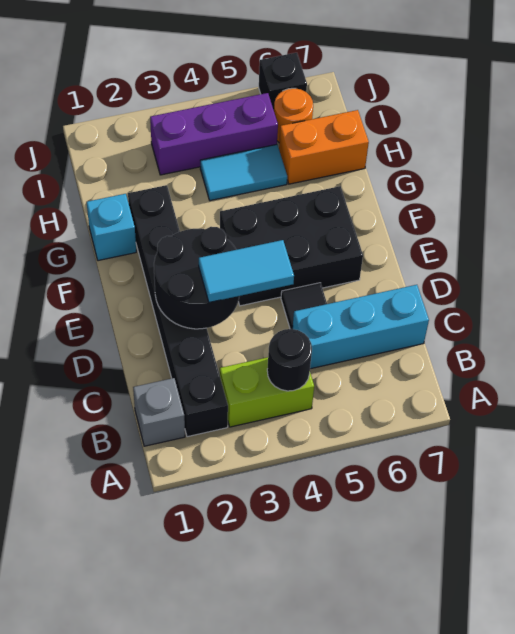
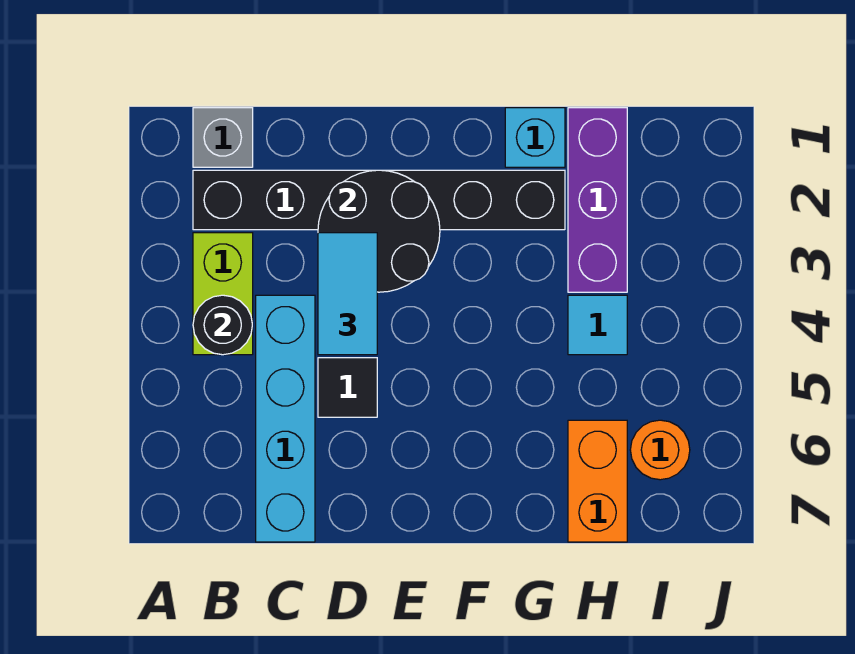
cyan 1x3 brick [292,285,429,369] -> cyan 1x4 brick [256,295,315,542]
black 2x3 brick [220,186,363,306] -> none
cyan 1x2 tile [200,144,287,201] -> cyan 1x1 tile [568,295,627,355]
purple 1x3 brick [150,93,278,175] -> purple 1x3 brick moved to [568,108,627,292]
black 1x1 brick [259,53,307,110] -> none

